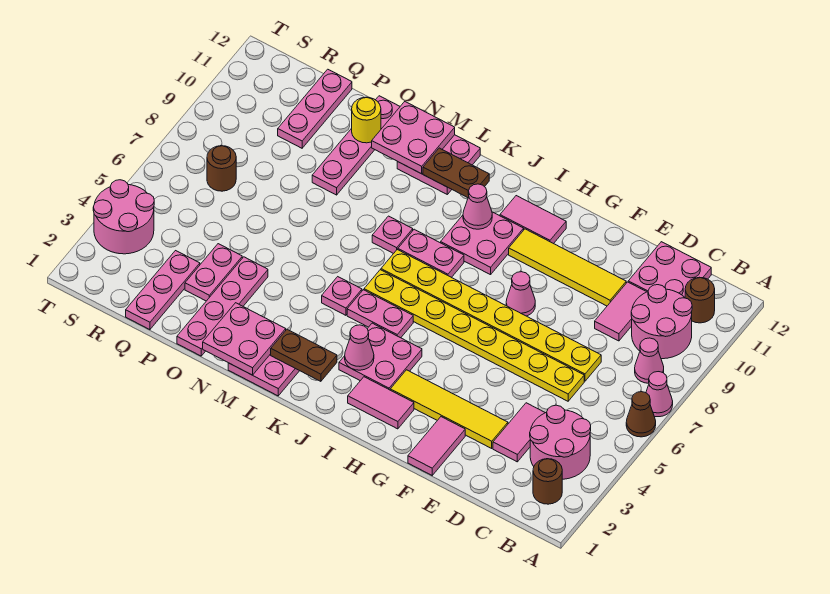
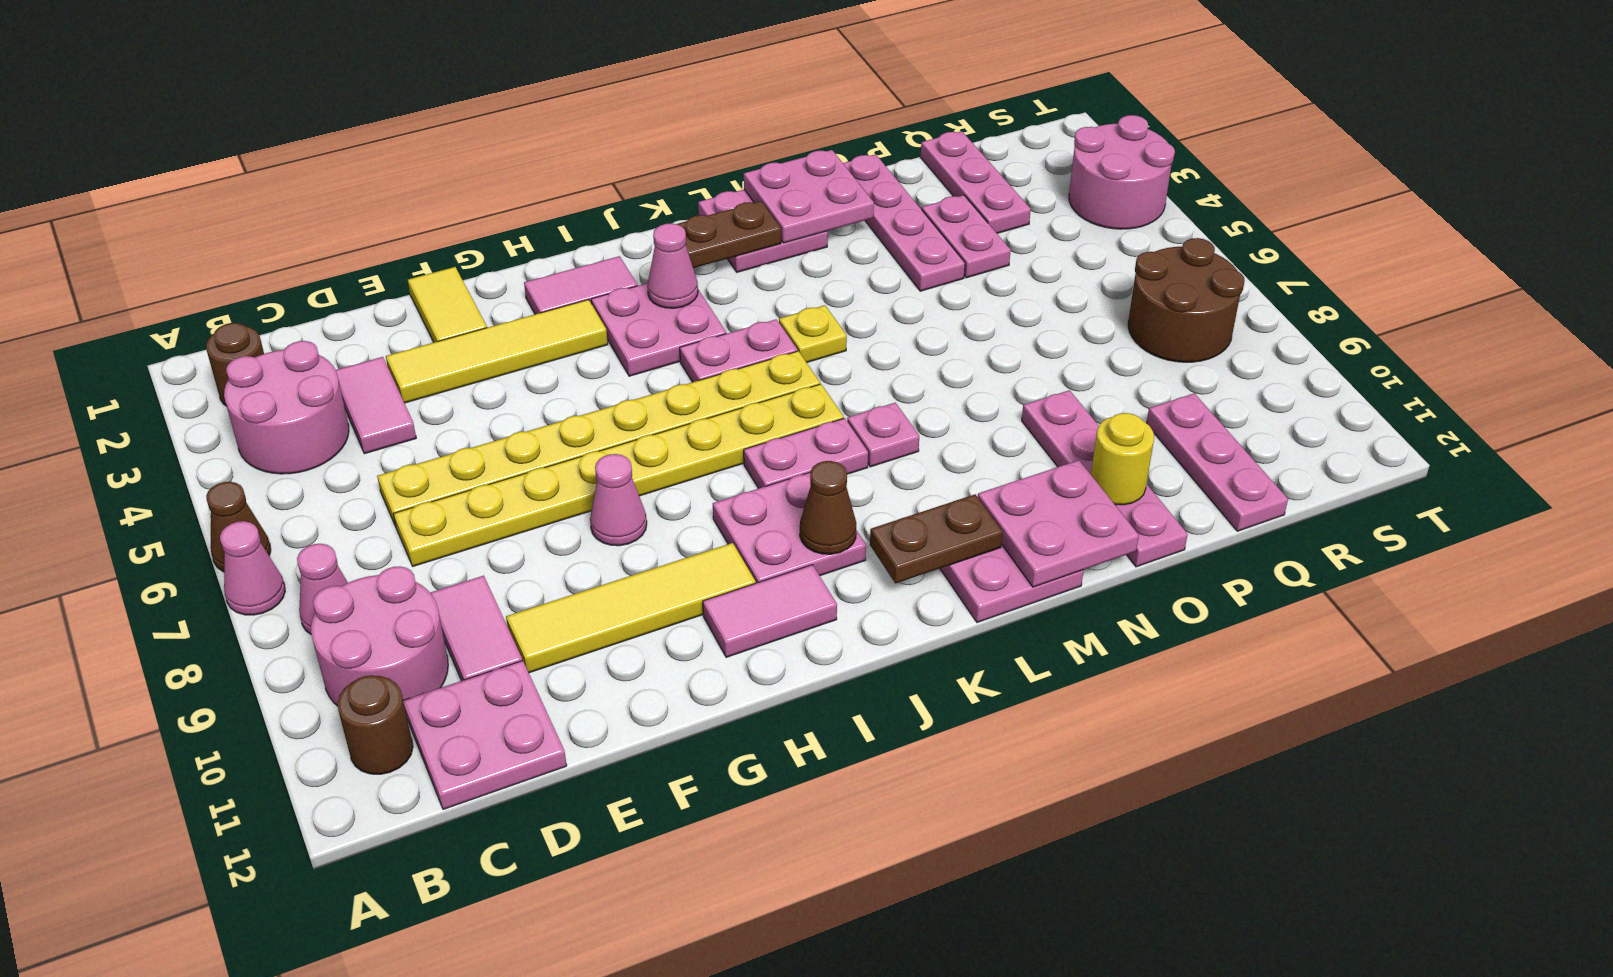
pink 1x2 tile [408,417,465,475] -> yellow 1x2 tile [408,267,487,342]
pink 1x1 cone [463,184,492,229] -> brown 1x1 cone [800,461,856,554]
pink 1x1 plate [322,277,362,315] -> yellow 1x1 plate [779,305,847,363]
brown 1x1 round brick [207,146,236,191] -> brown 2x2 round brick [1128,238,1245,362]

